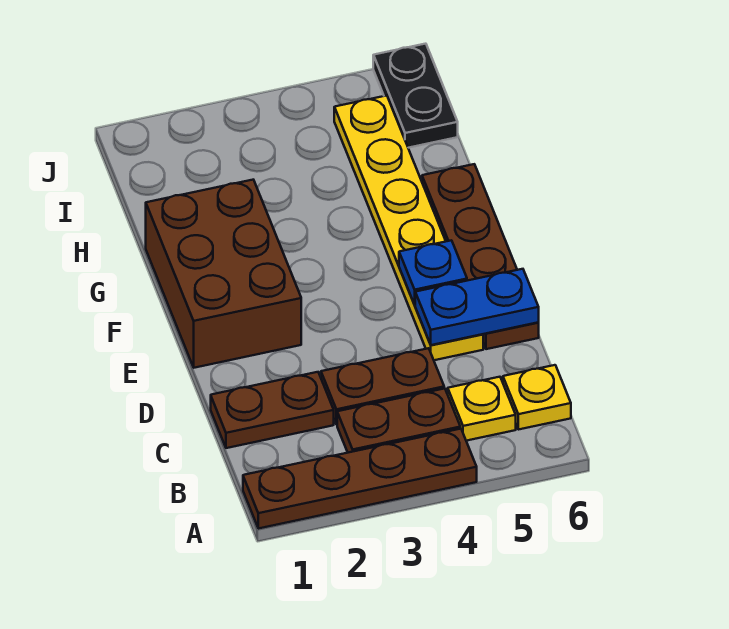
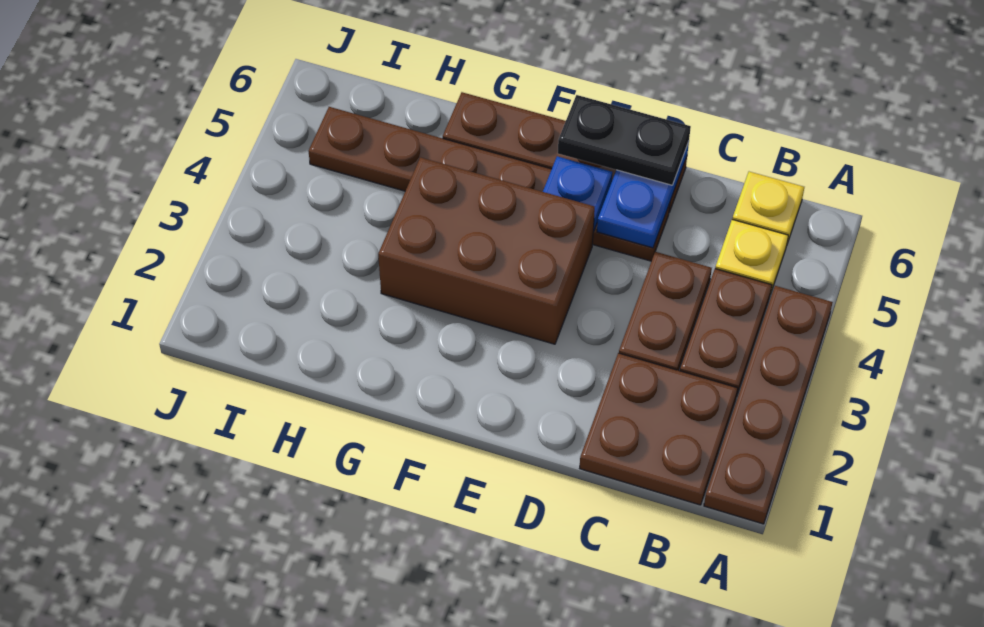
brown 1x2 plate [211,372,334,448] -> brown 2x2 plate [580,353,738,505]
yellow 1x6 plate [334,96,483,360] -> brown 1x6 plate [309,107,670,261]
brown 2x3 brick [146,180,301,368] -> brown 2x3 brick moved to [378,157,595,344]
black 1x2 plate [373,44,458,148] -> black 1x2 plate moved to [558,95,691,185]

